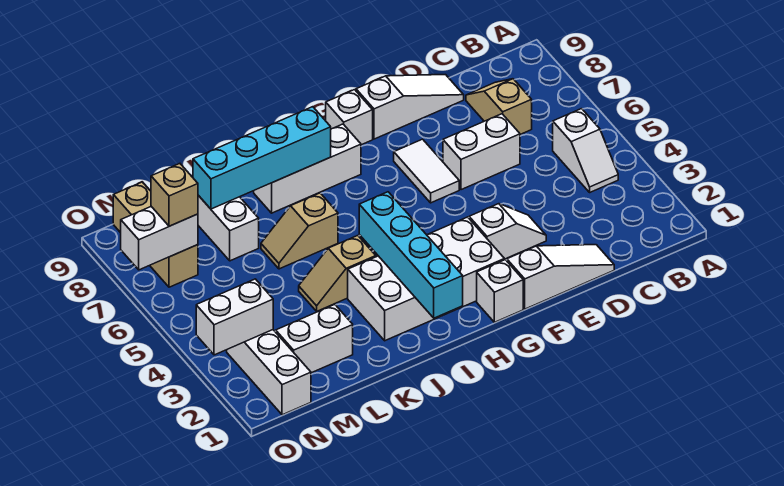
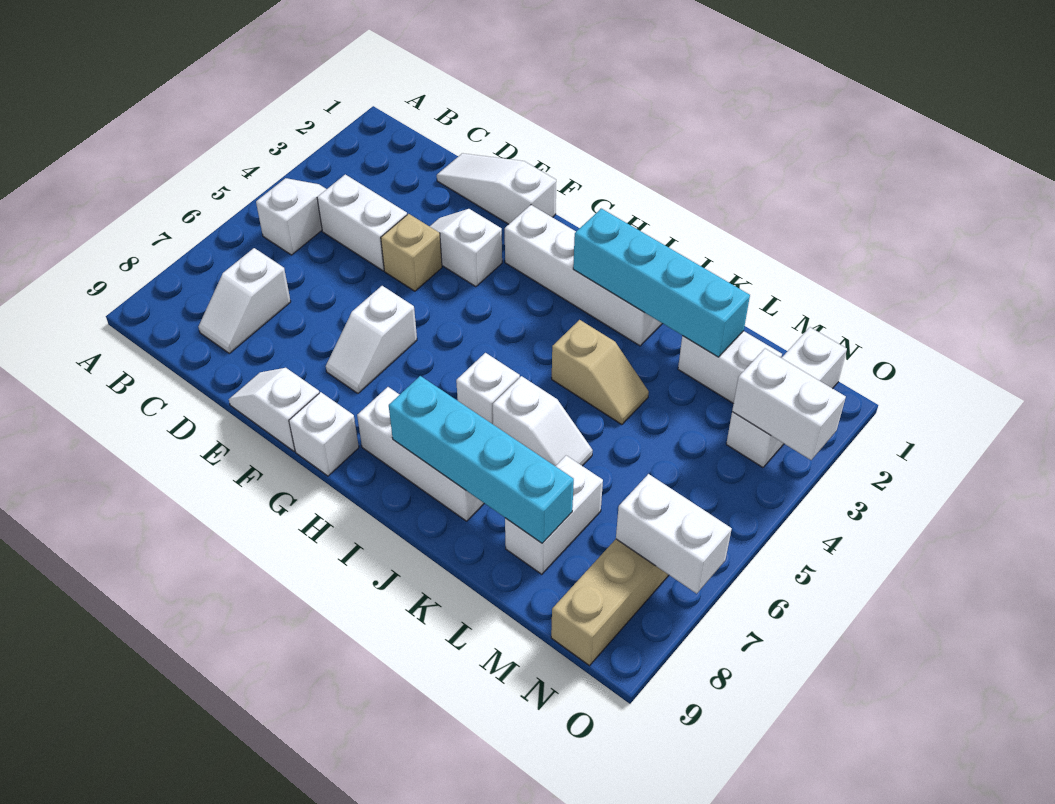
tan 1x2 slope [466,79,532,134] -> white 1x2 slope [198,248,291,353]
white 1x2 brick [443,114,520,190] -> white 1x2 brick moved to [317,174,407,271]
white 1x3 slope [356,75,464,139] -> white 1x2 slope [229,368,319,451]
white 1x2 tile [394,139,459,203] -> white 1x2 slope [326,286,417,393]
white 1x1 brick [477,260,523,322] -> white 1x1 brick moved to [456,353,520,424]
white 2x4 brick [348,217,504,341] -> white 1x4 brick [505,205,662,346]
cyan 1x4 brick [359,192,463,318] -> cyan 1x4 brick turned to [573,209,750,357]
tan 1x2 slope [261,193,338,269] -> white 1x2 slope [493,376,593,466]
tan 1x1 brick [151,164,198,226] -> tan 1x1 brick moved to [381,214,442,291]

